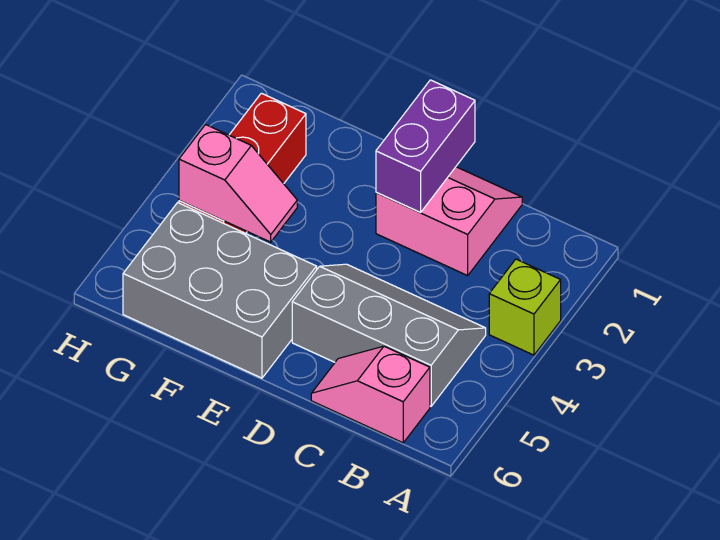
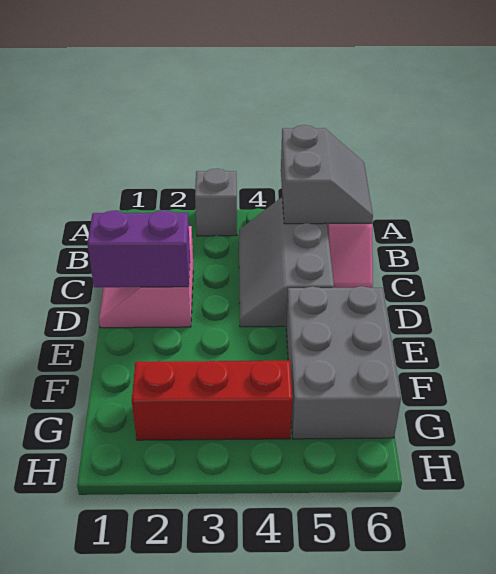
lime 1x1 brick [489,259,561,355] -> grey 1x1 brick [195,169,237,236]
none -> grey 2x2 slope [281,125,373,224]
pink 1x2 slope [179,125,297,242] -> none

